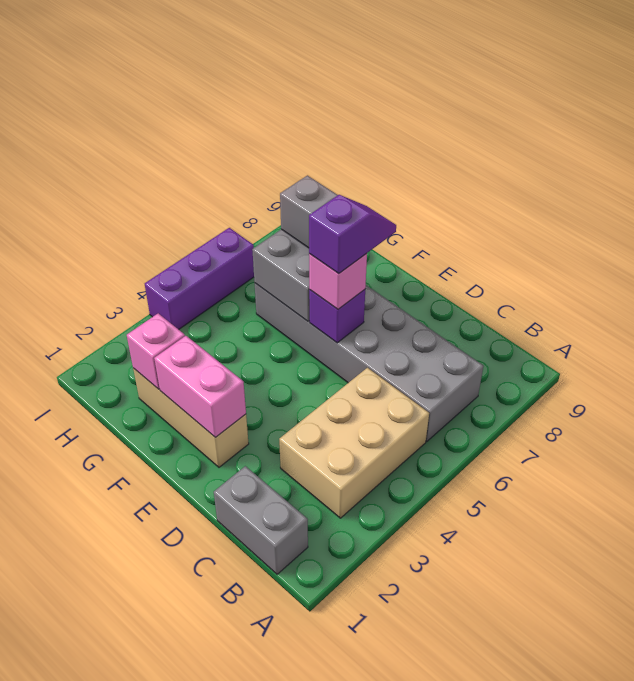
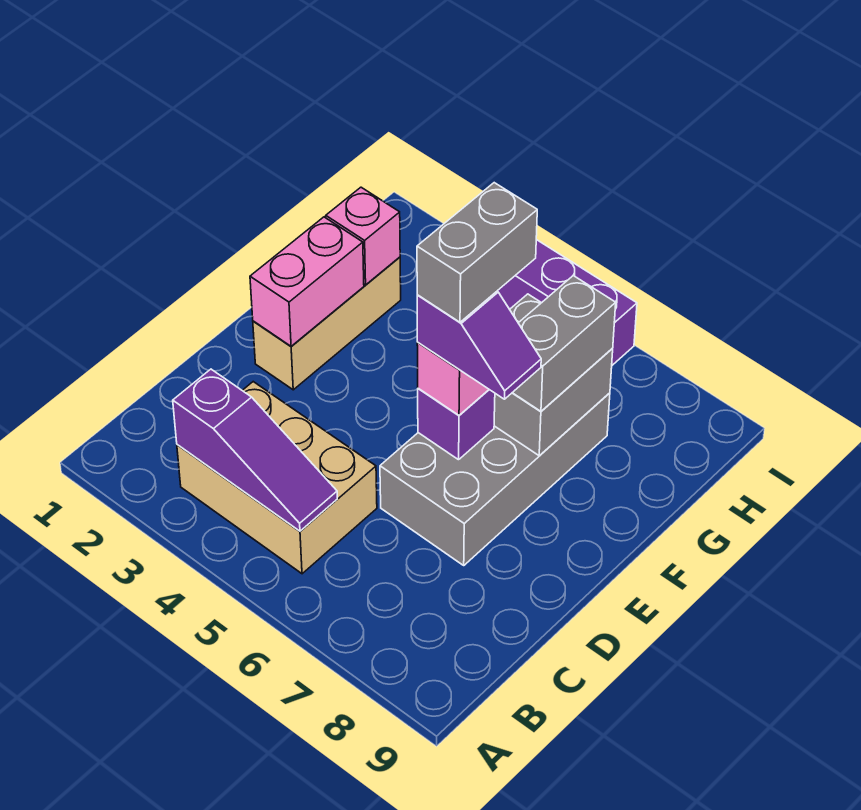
grey 1x2 brick [214,466,308,574] -> grey 1x2 brick moved to [417,183,537,322]
none -> purple 1x3 slope [173,369,337,531]
grey 2x6 brick [255,283,483,442] -> grey 2x4 brick [380,393,610,565]

